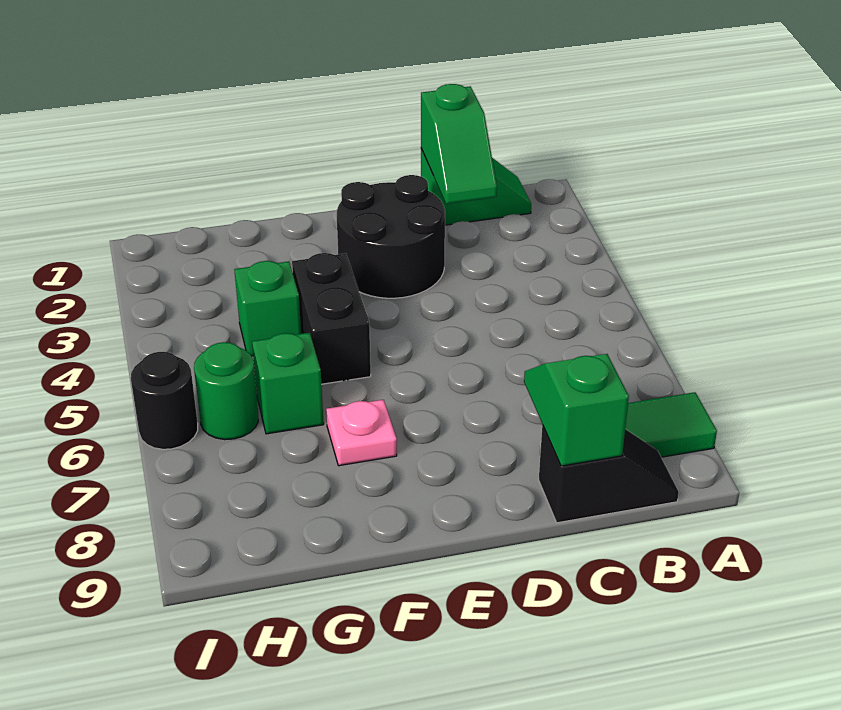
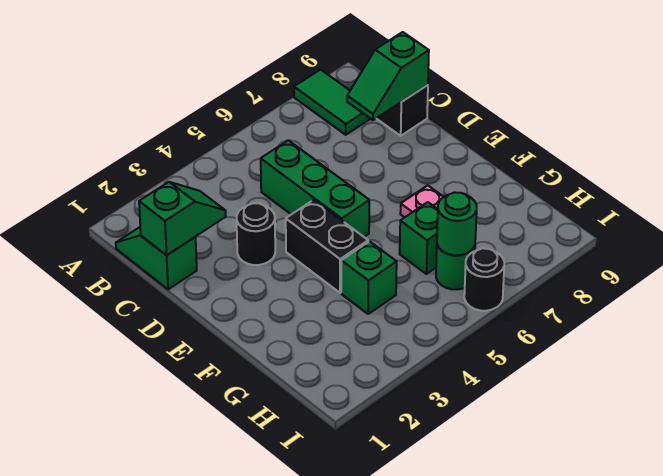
none -> green 1x3 brick [261,140,369,237]
black 2x2 round brick [337,175,445,298] -> black 1x1 round brick [237,203,275,265]
black 1x2 brick [292,253,371,384] -> black 1x2 brick turned to [286,200,368,293]
none -> green 1x1 round brick [437,192,477,255]

